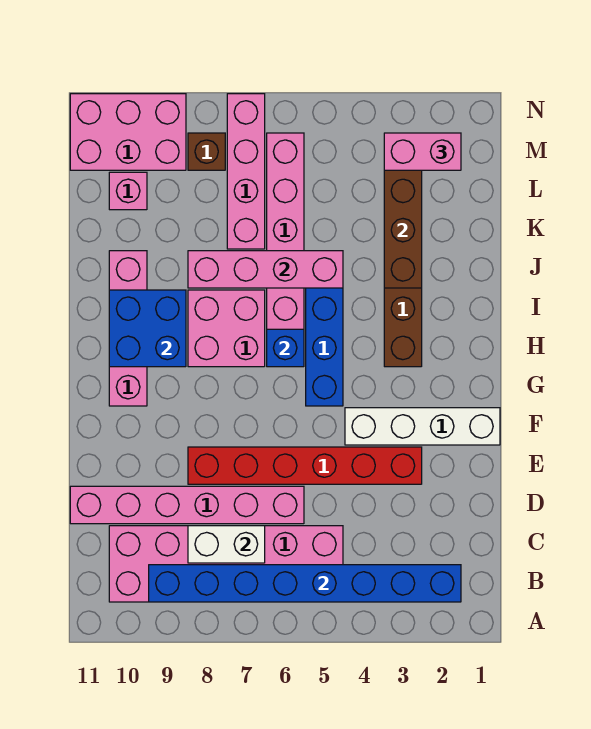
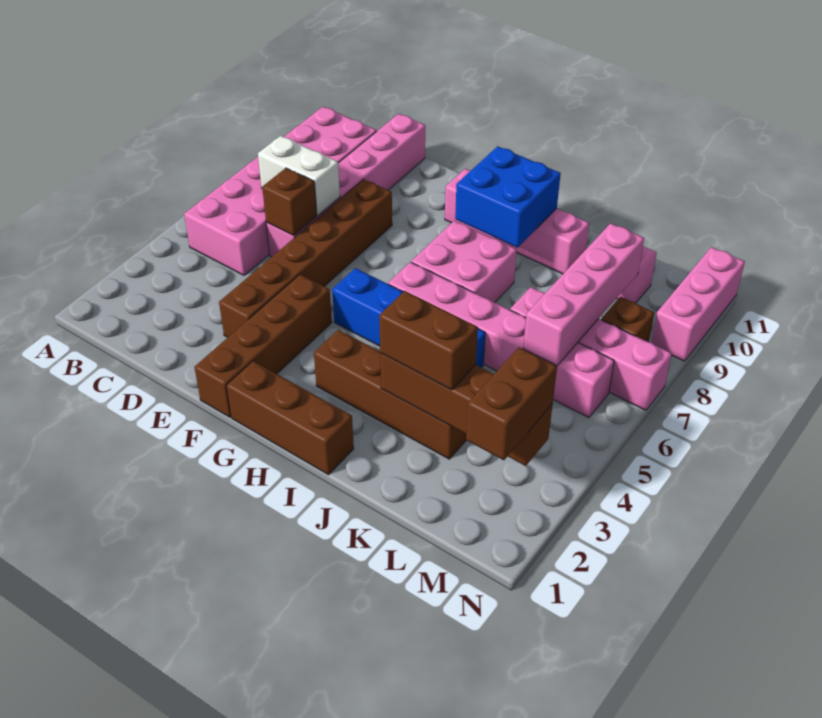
blue 1x8 brick [149,565,461,602] -> none
white 1x2 brick [188,526,265,563] -> white 1x2 brick turned to [258,136,340,215]
none -> brown 1x1 brick [262,168,317,236]
red 1x6 brick [188,447,422,484] -> brown 1x6 brick [219,179,392,337]
white 1x4 brick [345,408,500,445] -> brown 1x4 brick [194,274,332,417]
none -> brown 1x3 brick [226,361,354,475]
blue 1x1 brick [267,329,304,367] -> none
none -> brown 1x2 brick [379,291,478,390]
pink 1x4 brick [188,251,343,288] -> pink 1x4 brick moved to [523,223,644,366]
pink 1x2 brick [384,133,461,170] -> brown 1x2 brick [466,347,557,460]
pink 2x3 brick [70,94,186,170] -> pink 1x3 brick [651,247,745,361]

